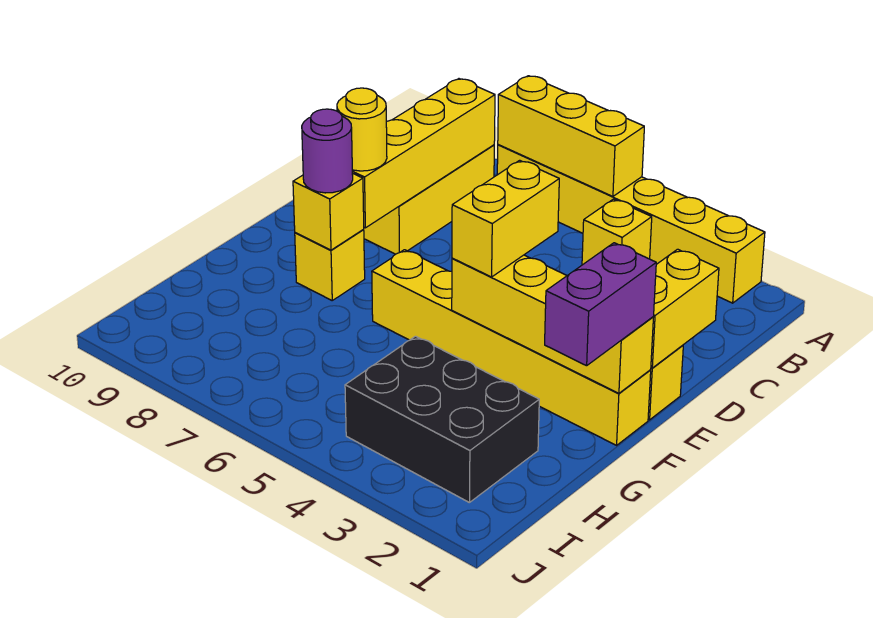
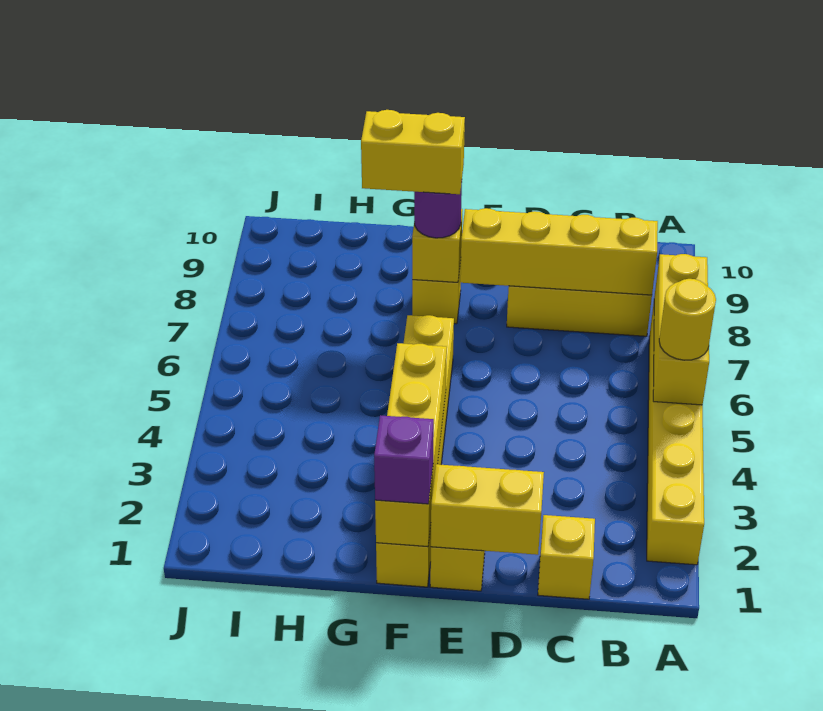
yellow 1x1 brick [582,199,652,265] -> yellow 1x1 brick moved to [538,515,595,599]
yellow 1x2 brick [452,160,559,277] -> yellow 1x2 brick moved to [361,110,465,194]
yellow 1x1 round brick [337,88,387,171] -> yellow 1x1 round brick moved to [659,279,716,360]
purple 1x2 brick [545,243,656,366] -> purple 1x1 brick [374,415,434,504]
black 2x3 brick [345,336,539,502] -> none

